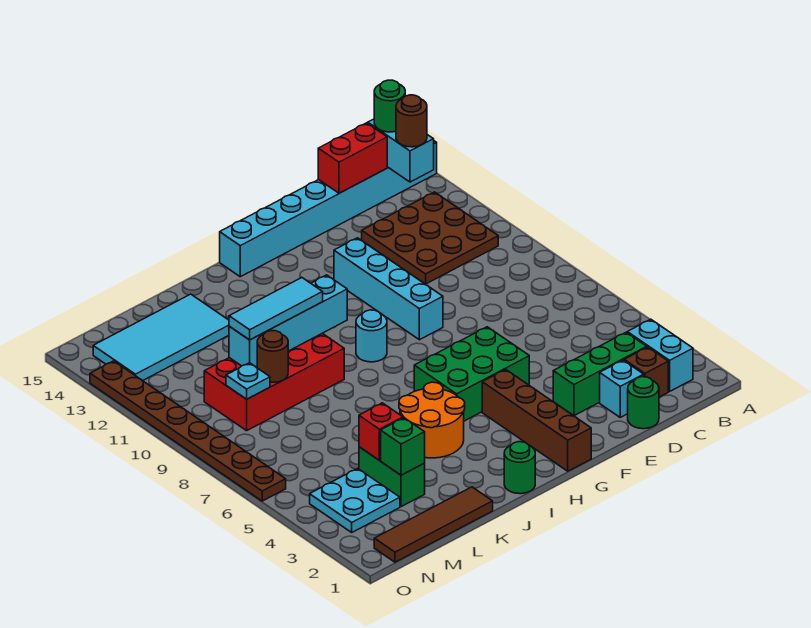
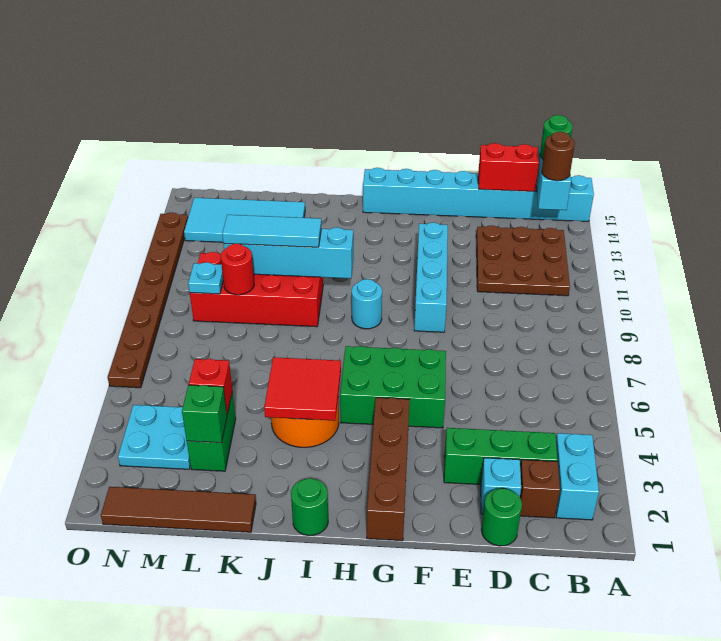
none -> red 2x2 tile [264,357,341,421]
brown 1x1 round brick [257,331,288,382] -> red 1x1 round brick [221,244,254,295]

